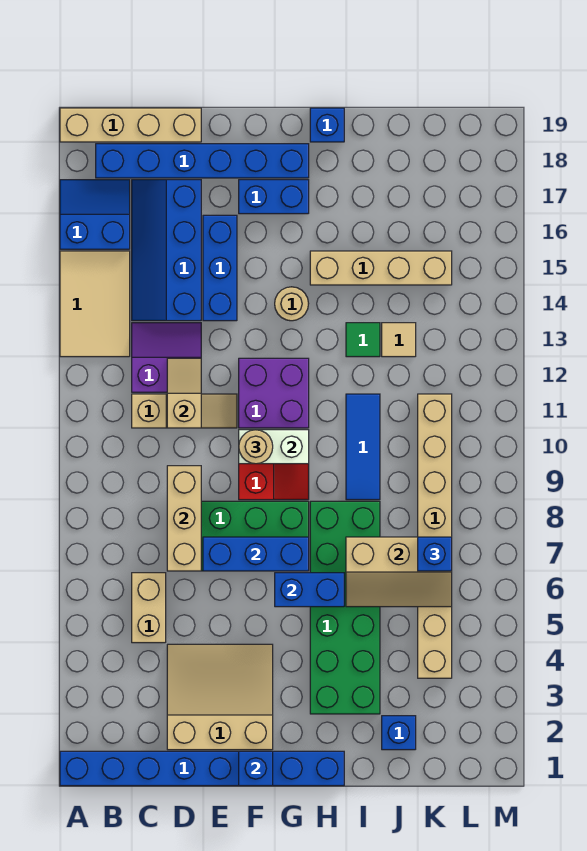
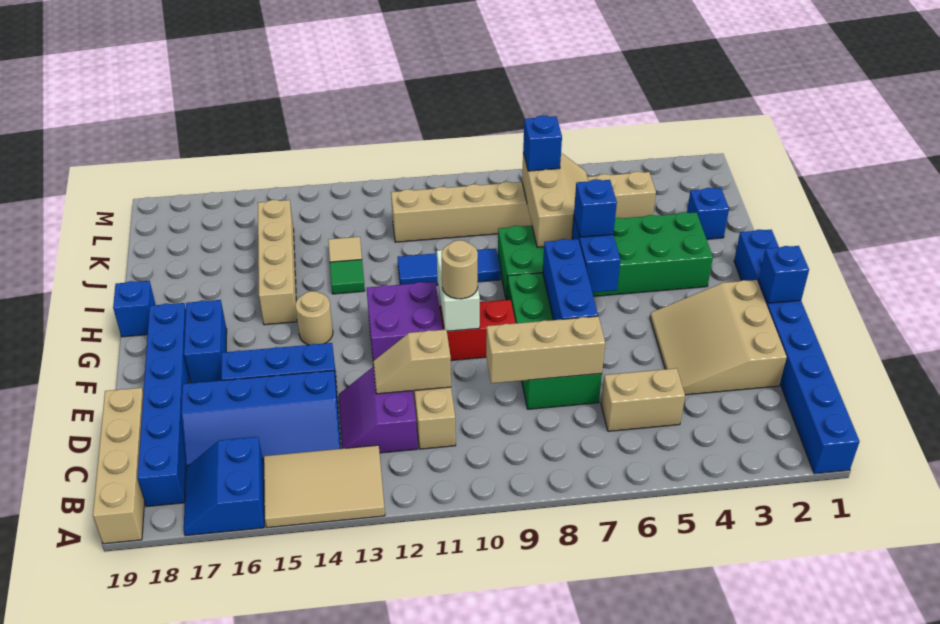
none -> blue 1x1 brick [574,179,617,237]

